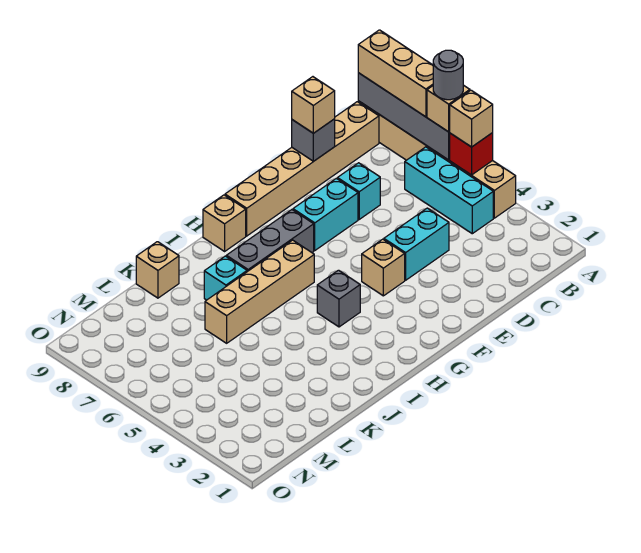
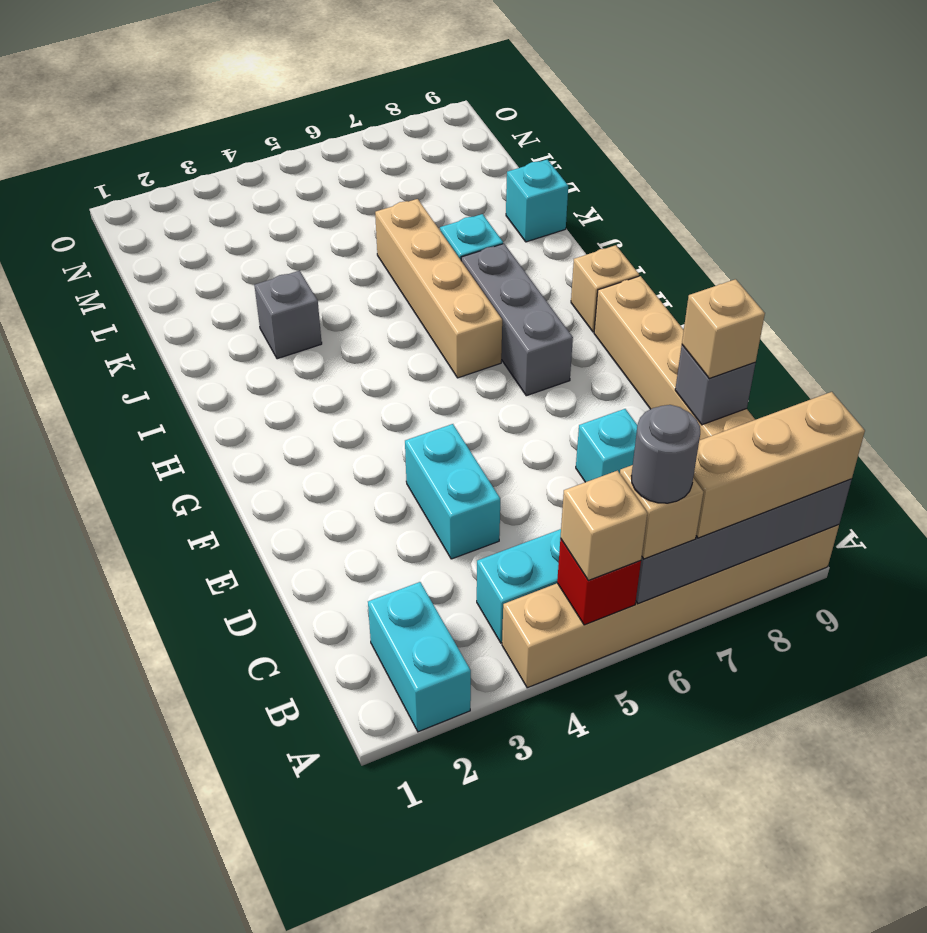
cyan 1x2 brick [293,178,358,250] -> cyan 1x2 brick moved to [368,582,471,732]
tan 1x1 brick [362,239,405,296] -> none
grey 1x1 brick [317,270,360,327] -> grey 1x1 brick moved to [254,271,322,359]
tan 1x1 brick [136,242,179,298] -> cyan 1x1 brick [506,160,568,242]

